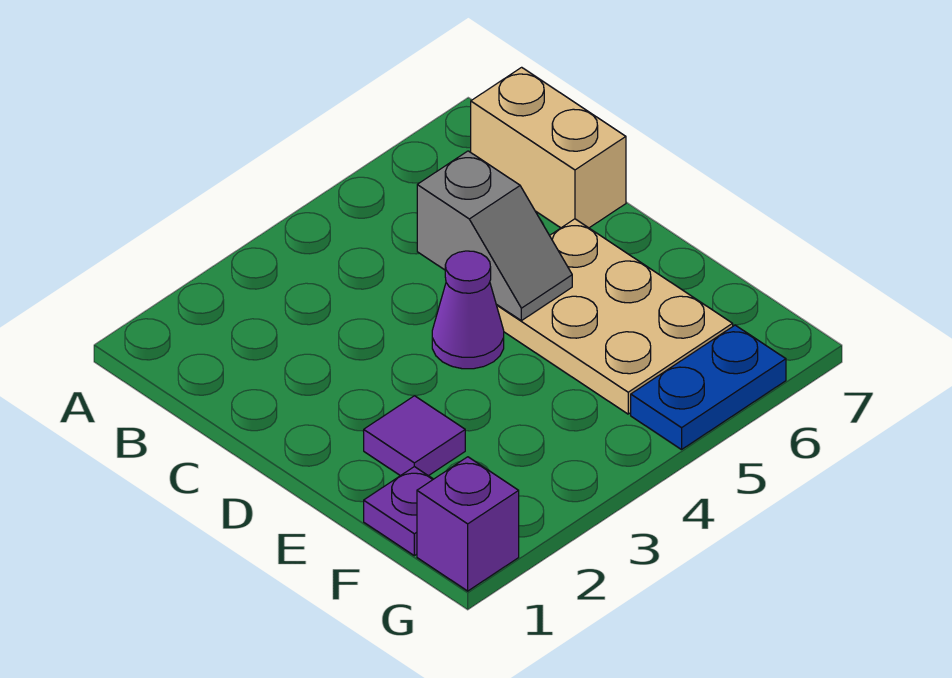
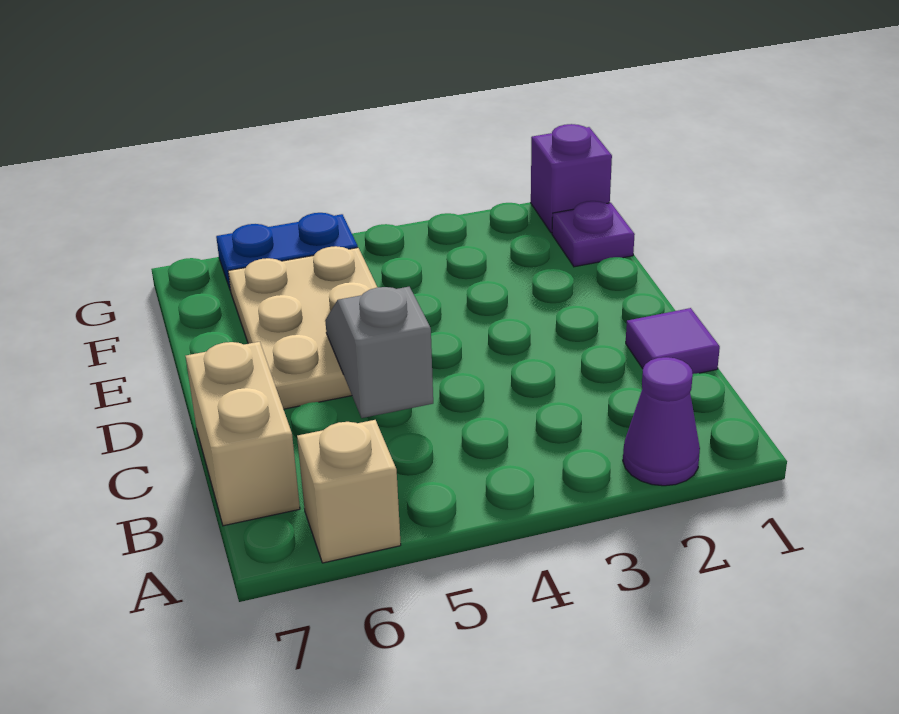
none -> tan 1x1 brick [297,420,401,563]
purple 1x1 cone [432,251,504,369] -> purple 1x1 cone moved to [623,357,700,486]
purple 1x1 tile [364,396,465,476] -> purple 1x1 tile moved to [626,308,720,374]

